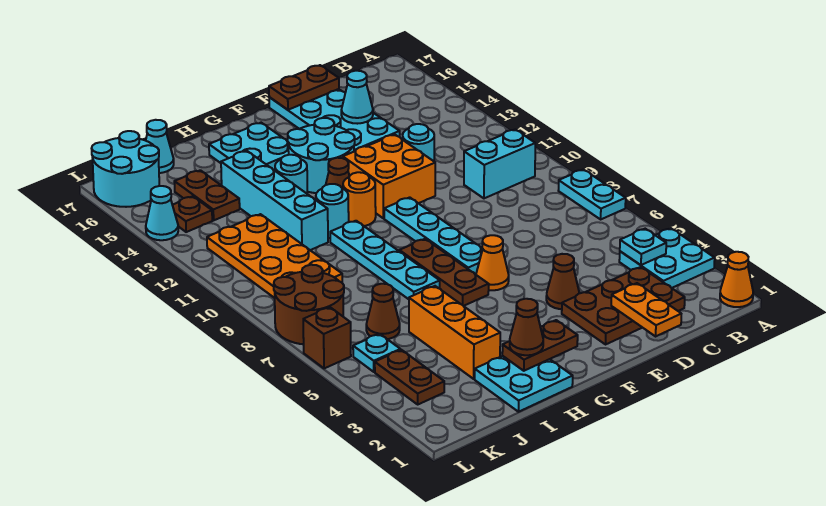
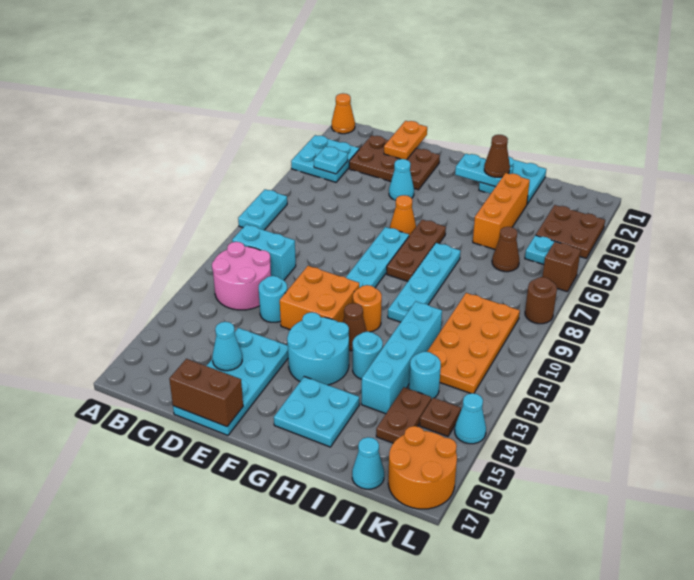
none -> pink 2x2 round brick [212,242,271,310]
brown 1x2 plate [269,65,339,110] -> brown 1x2 brick [169,359,243,427]
brown 1x1 cone [546,254,579,309] -> cyan 1x1 cone [389,159,414,201]
brown 1x2 plate [502,320,578,371] -> cyan 1x2 plate [455,154,513,187]
cyan 1x1 round brick [316,184,349,238] -> cyan 1x1 round brick moved to [409,352,441,400]
brown 1x2 plate [375,350,444,404] -> brown 2x2 plate [536,205,605,258]
brown 2x2 round brick [274,265,344,344] -> brown 1x1 round brick [525,277,557,324]
cyan 2x2 round brick [92,131,159,207] -> orange 2x2 round brick [388,426,457,509]

